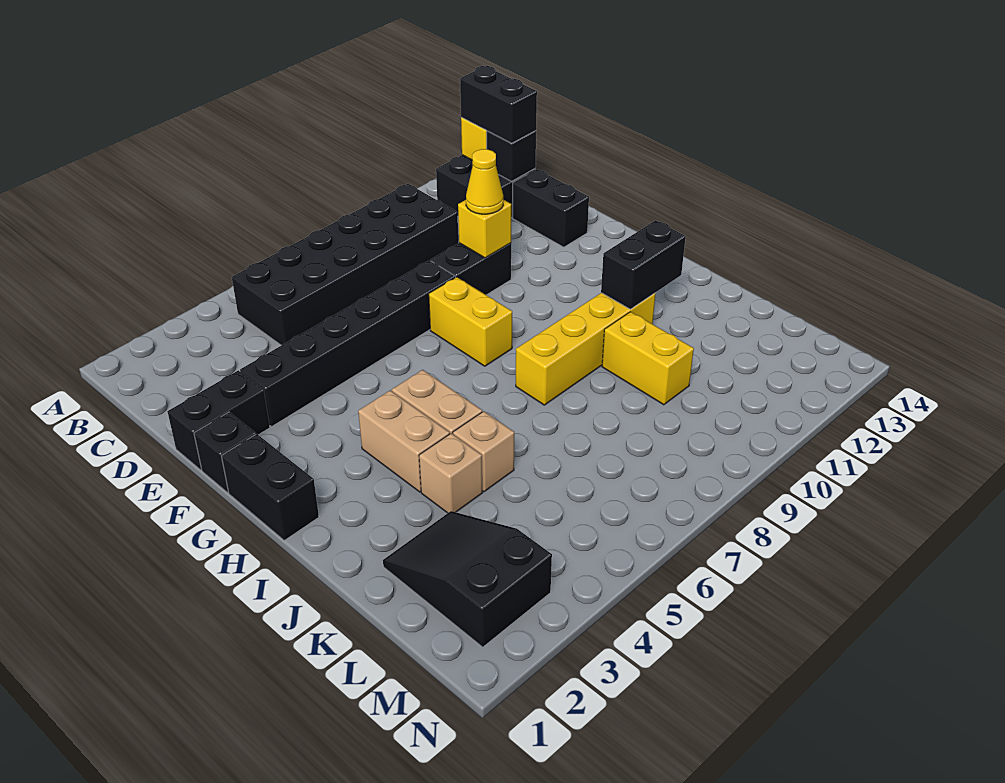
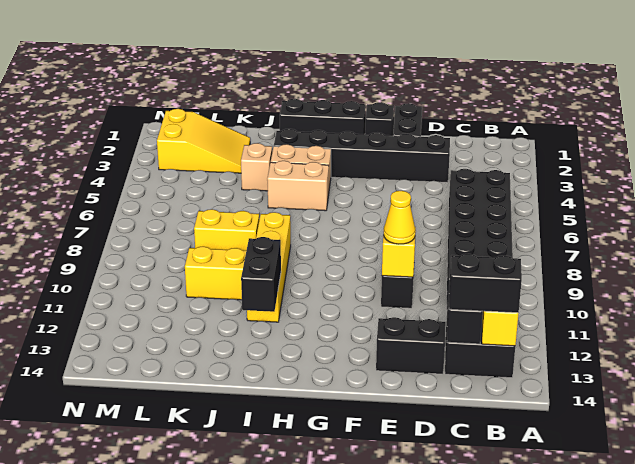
black 1x6 brick [240,260,455,427] -> black 1x6 brick turned to [274,129,450,183]
yellow 1x2 brick [429,277,512,366] -> yellow 1x2 brick moved to [194,209,259,251]
black 1x2 brick [222,434,319,541] -> black 1x3 brick [280,99,366,134]
tan 1x1 brick [453,411,514,492] -> none
black 2x3 slope [383,511,552,647] -> yellow 2x3 slope [157,109,250,173]

